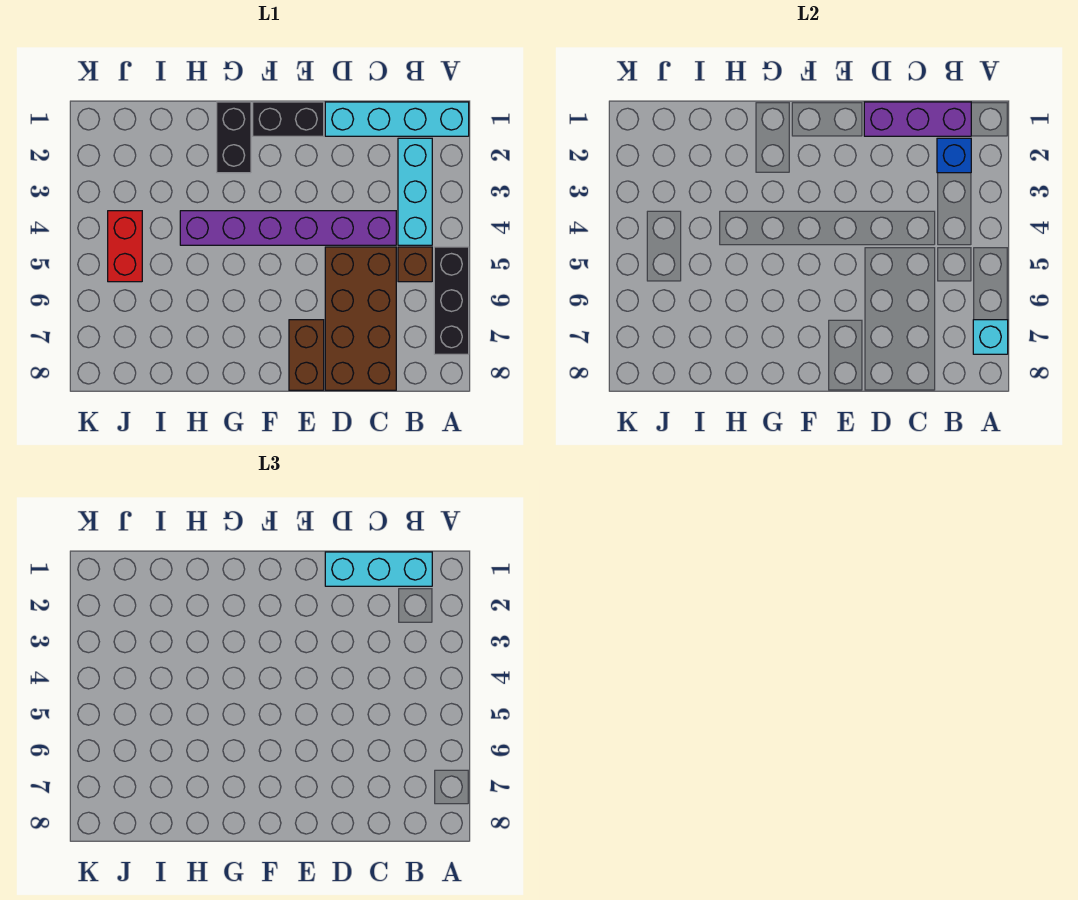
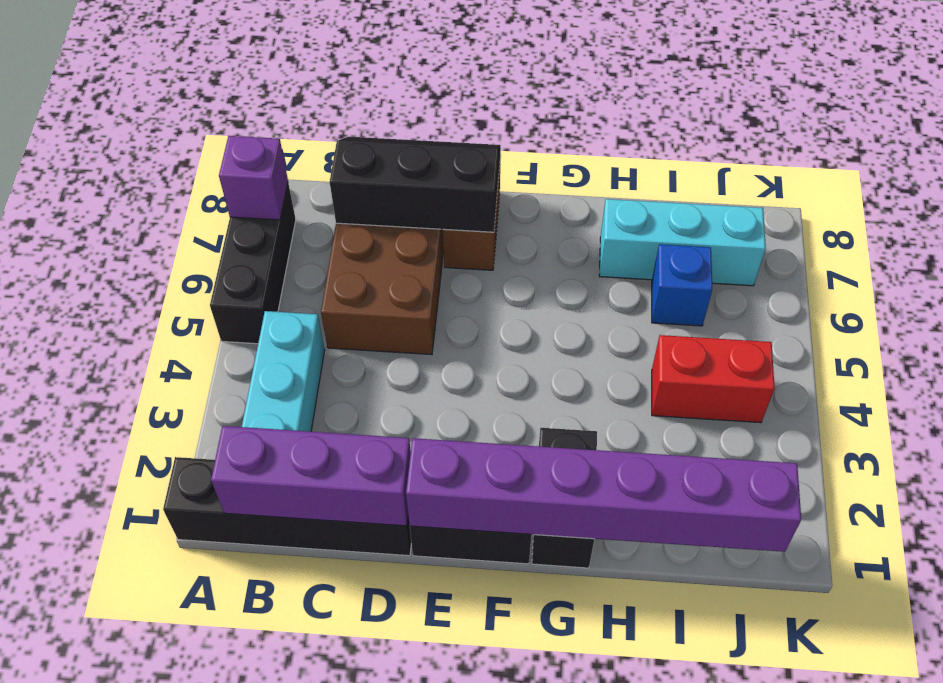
cyan 1x4 brick [325,102,469,136] -> black 1x4 brick [163,457,411,556]
cyan 1x1 brick [973,320,1008,354] -> purple 1x1 brick [219,136,288,220]
cyan 1x3 brick [325,552,432,586] -> cyan 1x3 brick moved to [599,199,766,286]
blue 1x1 brick [937,138,971,173] -> blue 1x1 brick moved to [652,244,712,326]
brown 1x1 brick [398,247,432,282] -> none
purple 1x6 brick [180,211,396,245] -> purple 1x6 brick moved to [406,438,801,552]
none -> black 2x3 slope [330,137,501,232]
red 1x2 brick [108,211,142,282] -> red 1x2 brick turned to [652,335,775,423]

